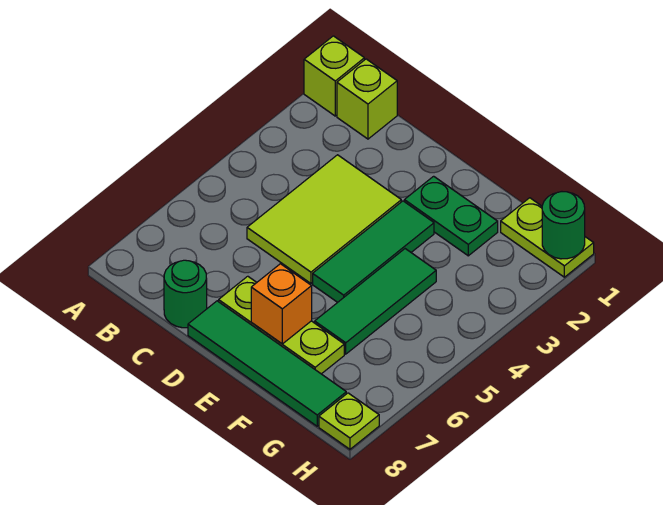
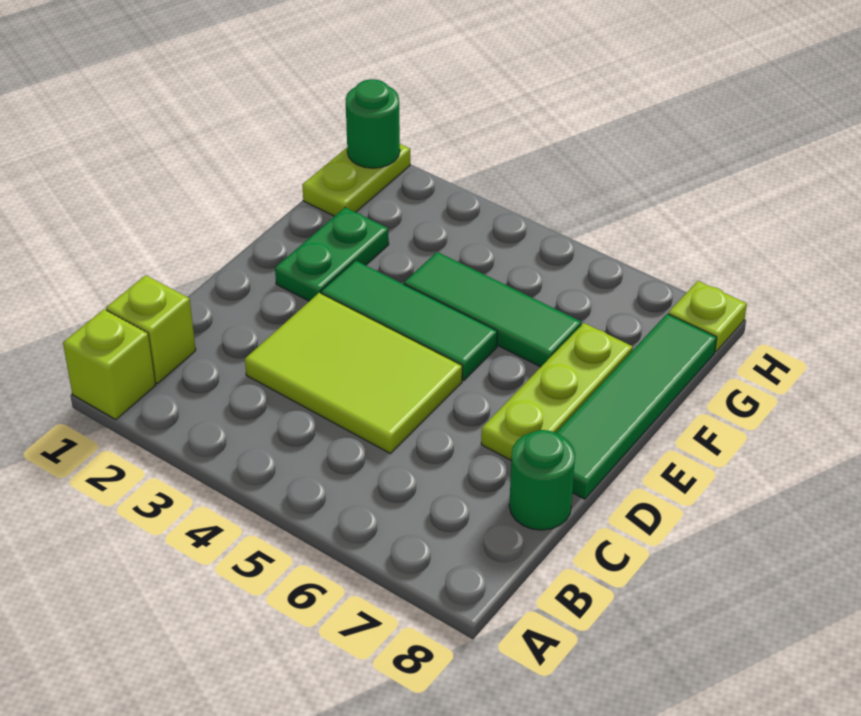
orange 1x1 brick [251,264,312,344] -> none

